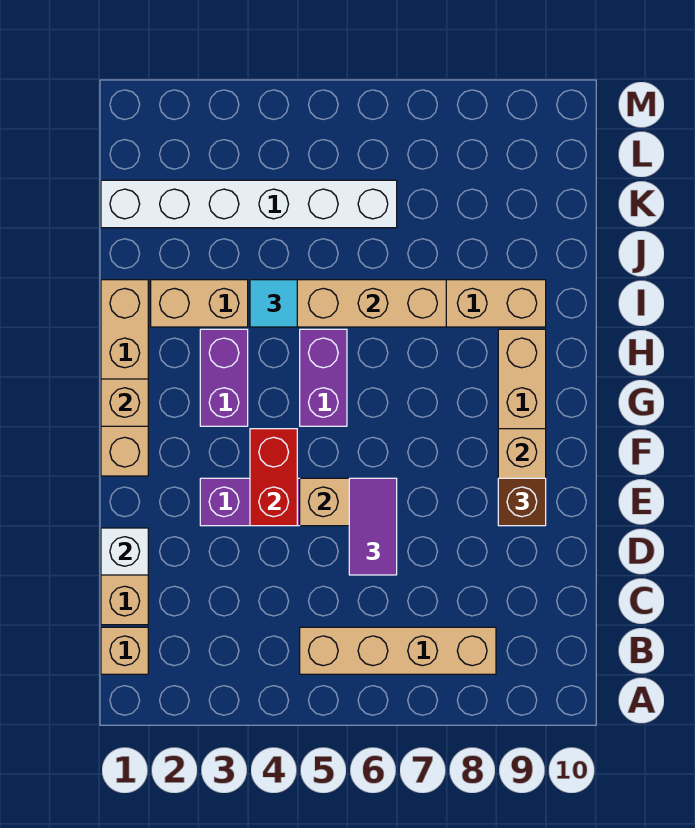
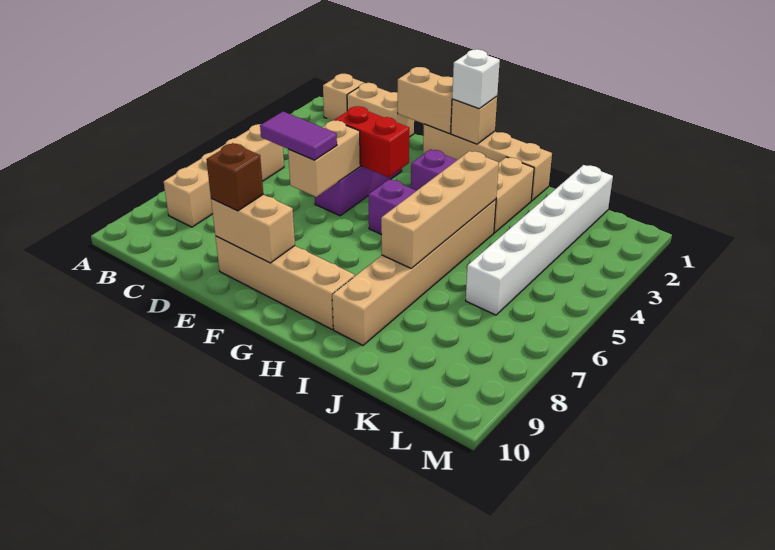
white 1x1 brick [101,528,148,575] -> white 1x1 brick moved to [452,49,500,109]
none -> tan 1x2 brick [398,67,453,133]
cyan 1x1 tile [250,280,297,327] -> none

